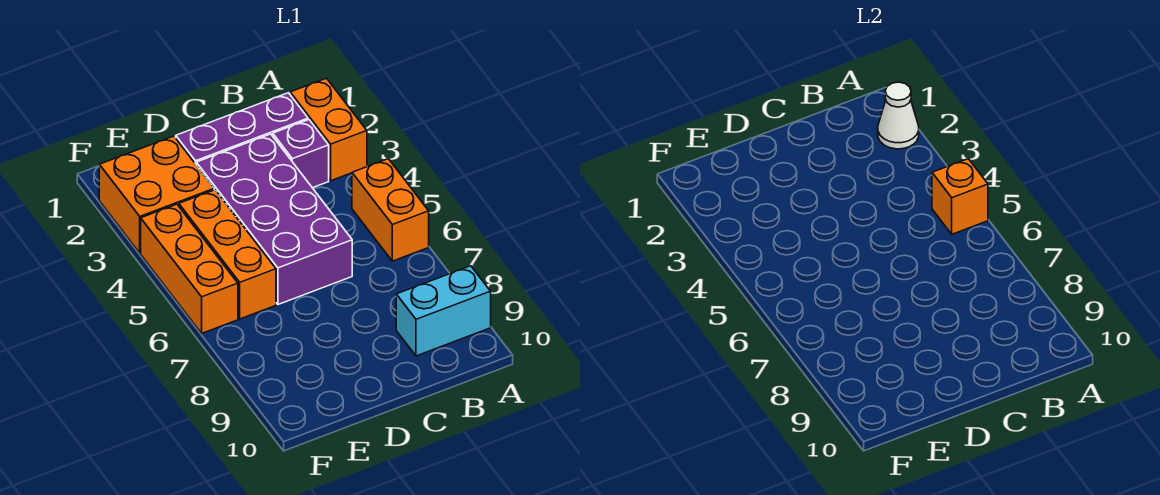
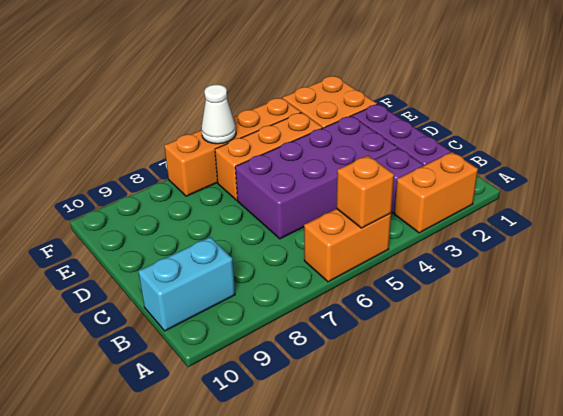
white 1x1 cone [878,82,919,149] -> white 1x1 cone moved to [201,85,236,144]
cyan 1x2 brick [396,266,491,356] -> cyan 1x2 brick turned to [138,237,235,331]
orange 1x3 brick [141,204,238,333] -> orange 1x4 brick [164,98,301,196]

